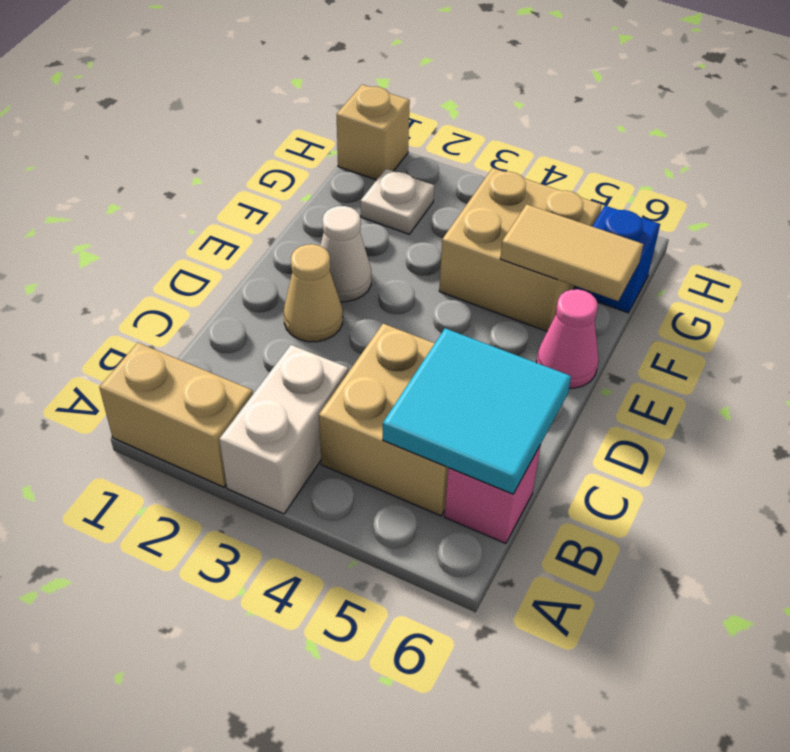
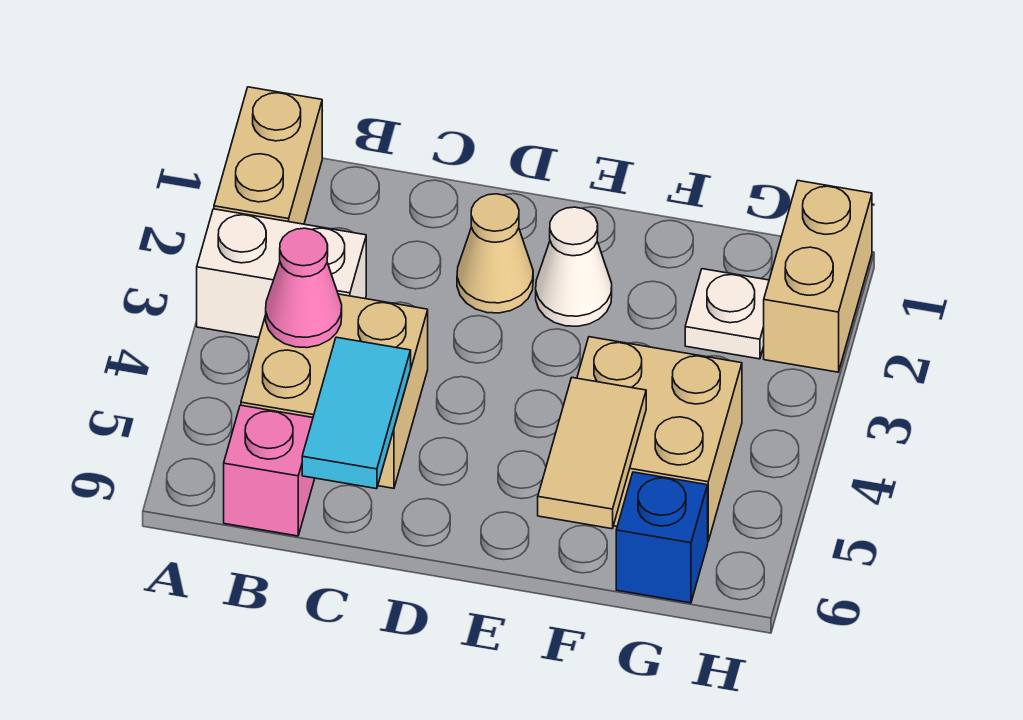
cyan 2x2 tile [383,328,571,494] -> cyan 1x2 tile [302,337,411,489]
pink 1x1 cone [537,289,599,388] -> pink 1x1 cone moved to [266,228,342,348]
tan 1x1 brick [337,85,410,180] -> tan 1x2 brick [764,181,872,372]

